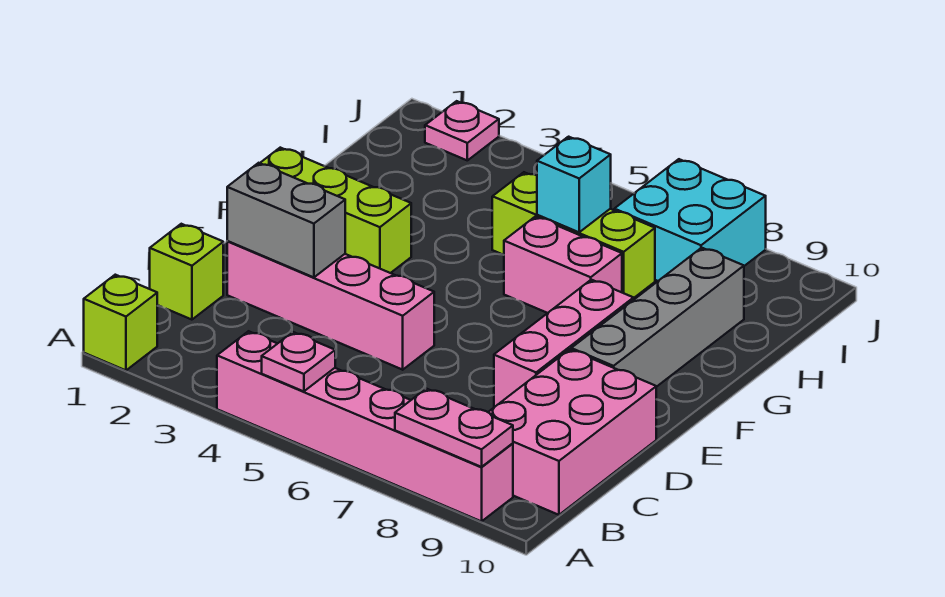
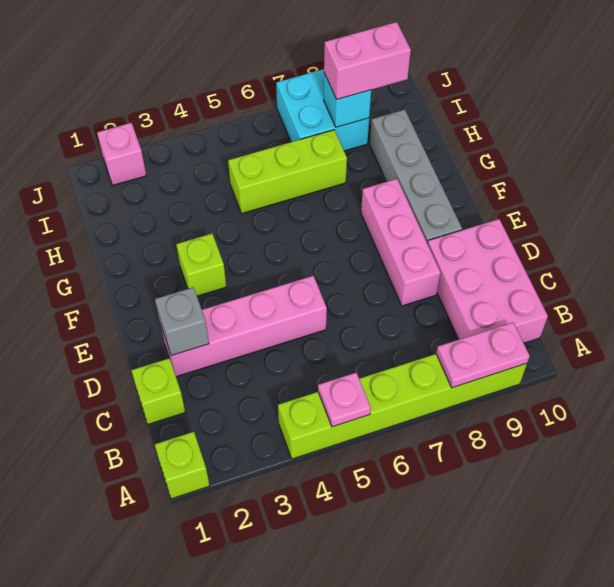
pink 1x6 brick [217,331,513,521] -> lime 1x6 brick [278,354,527,459]
grey 1x2 brick [227,163,345,277] -> grey 1x1 brick [155,287,209,356]
lime 1x3 brick [261,148,411,273] -> lime 1x1 brick [176,234,226,296]
pink 1x2 brick [504,217,622,313] -> pink 1x2 brick moved to [324,22,411,99]
cyan 1x1 brick [537,137,611,232] -> cyan 1x1 brick moved to [324,73,371,127]
pink 1x1 plate [425,101,499,160] -> pink 1x1 brick [97,123,146,185]

